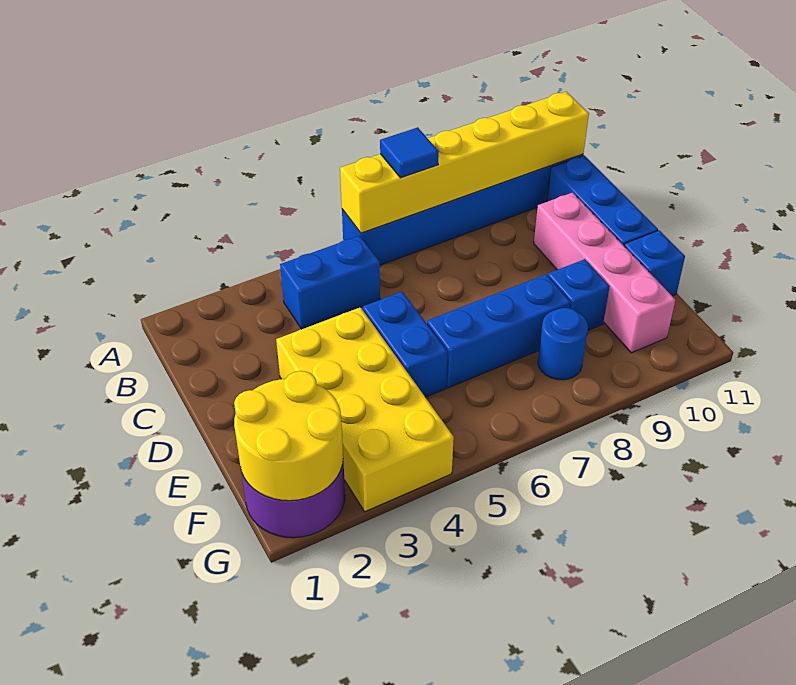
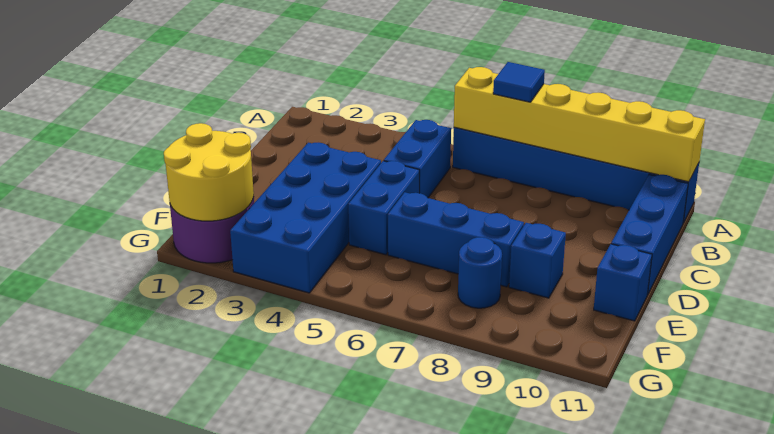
blue 1x2 brick [280,236,380,329] -> blue 1x2 brick turned to [384,120,451,198]
pink 1x4 brick [534,193,675,353] -> none
yellow 2x4 brick [276,307,454,511] -> blue 2x4 brick [230,143,381,293]

